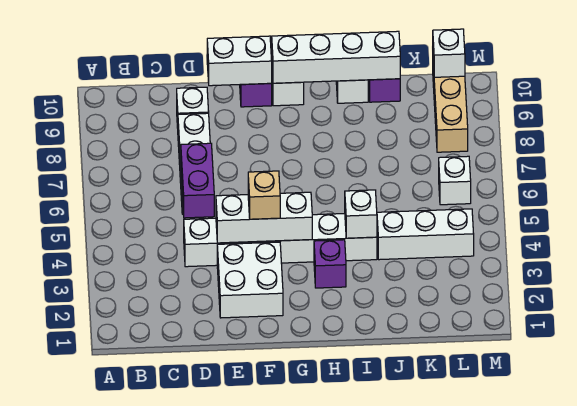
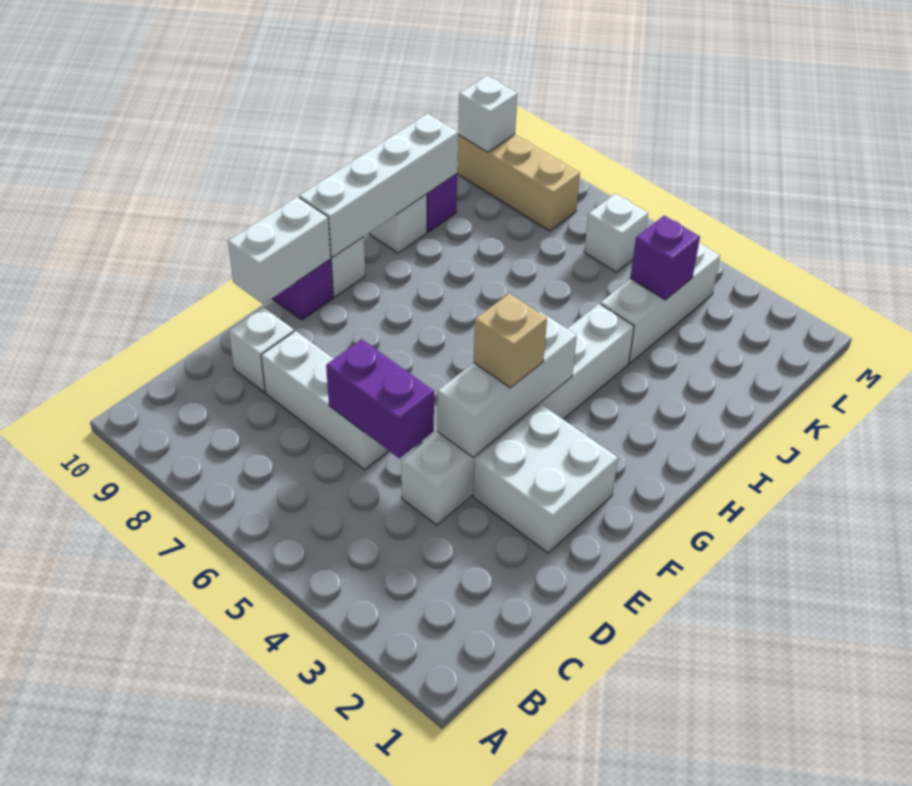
purple 1x1 brick [314,240,346,288] -> purple 1x1 brick moved to [630,216,700,300]
white 1x1 brick [345,190,377,238] -> none

